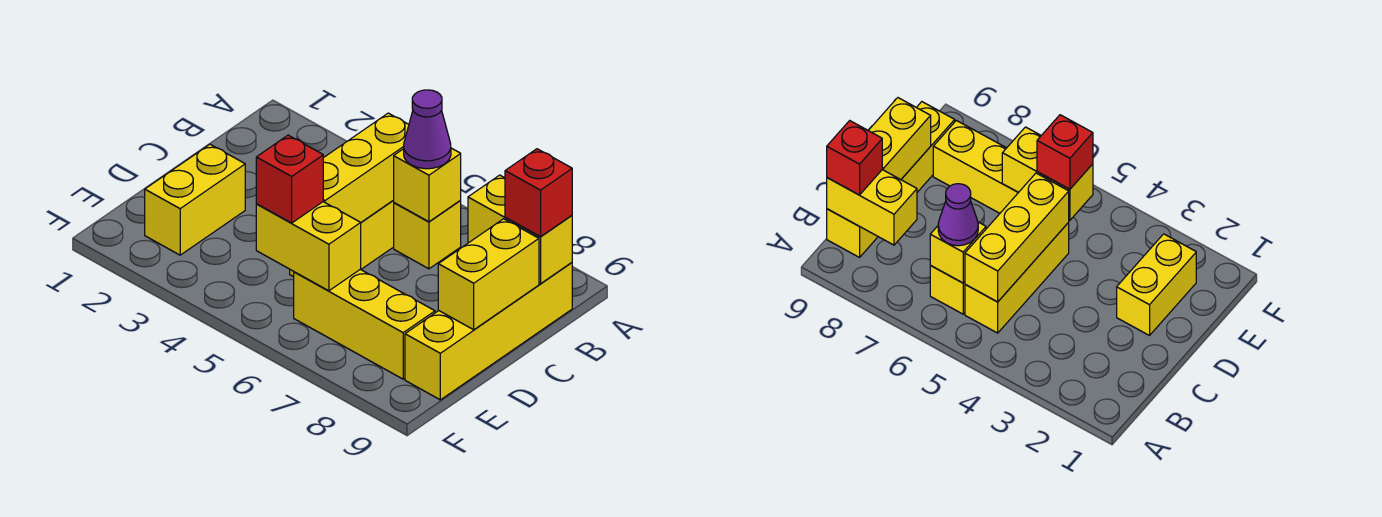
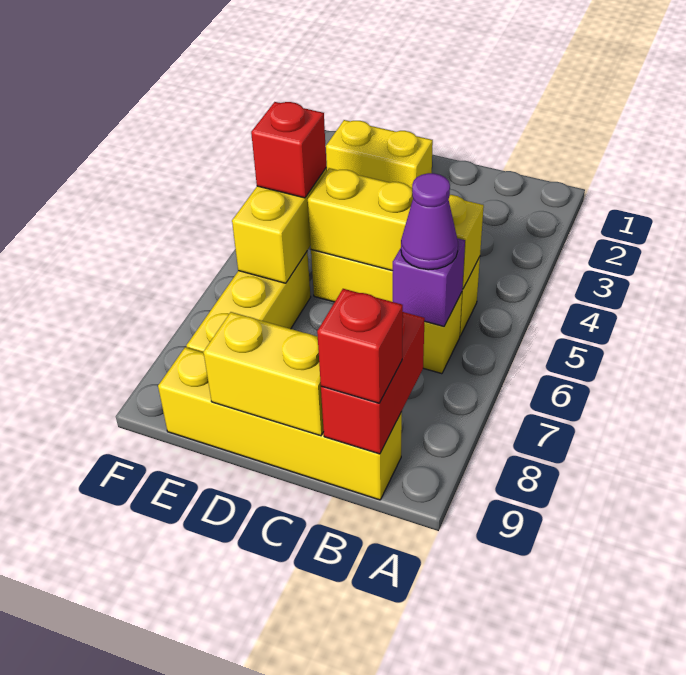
yellow 1x1 brick [394,148,461,222] -> purple 1x1 brick [393,238,465,326]
yellow 1x2 brick [468,175,572,284] -> red 1x2 brick [321,312,425,454]

